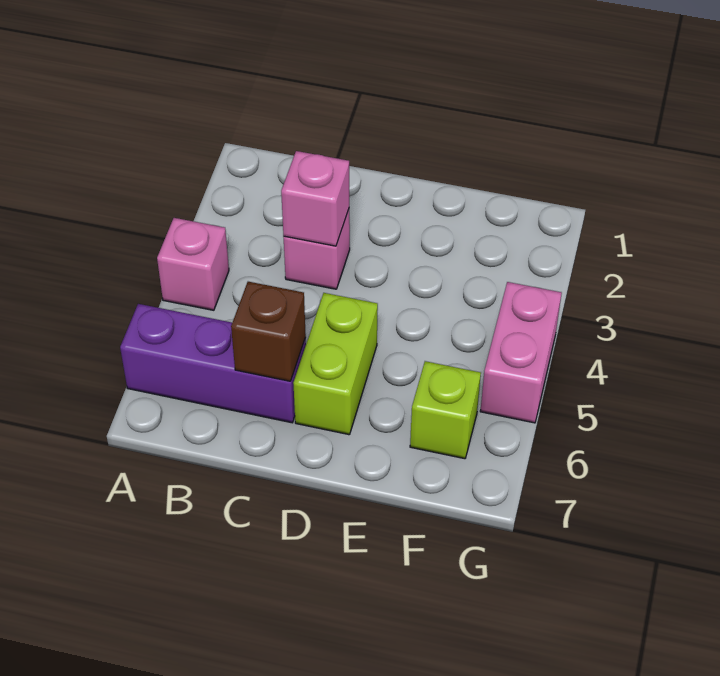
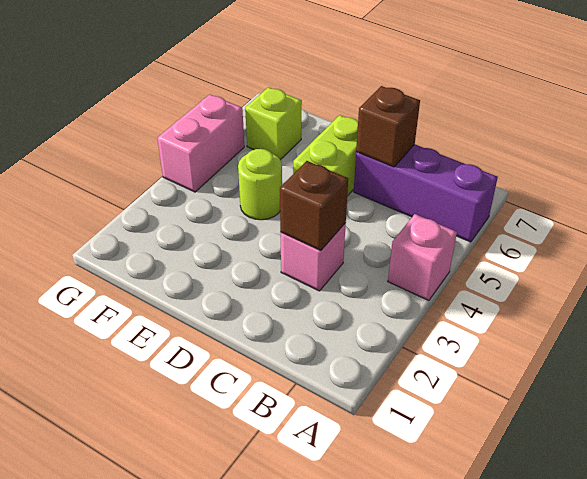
pink 1x1 brick [281,151,349,246] -> brown 1x1 brick [280,161,348,251]
none -> lime 1x1 round brick [238,149,282,220]

